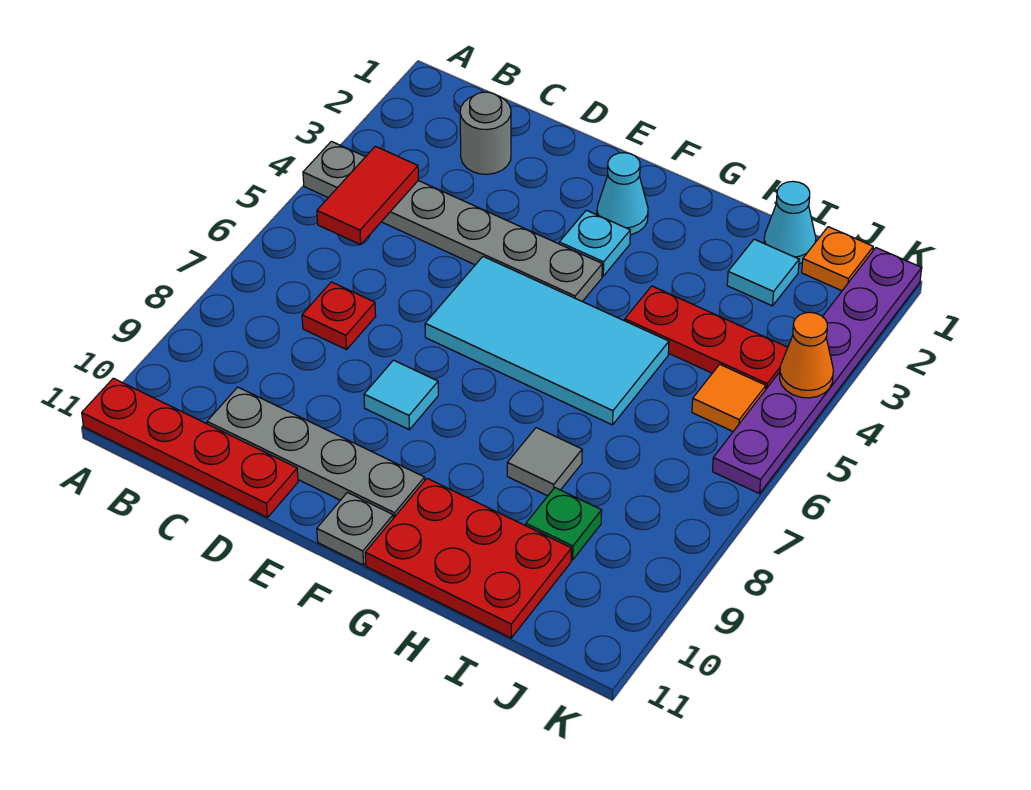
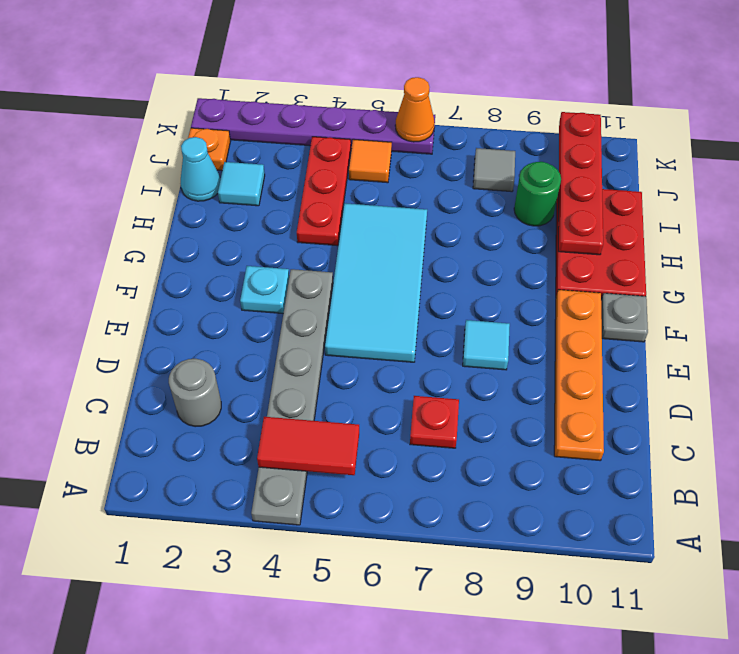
red 1x4 plate [82,378,298,518] -> red 1x4 plate moved to [558,112,603,255]
grey 1x4 plate [207,387,425,518] -> orange 1x4 plate [554,290,604,461]
cyan 1x1 cone [597,153,648,235] -> none
grey 1x1 tile [507,428,582,496] -> grey 1x1 tile moved to [473,148,515,192]
green 1x1 plate [526,488,602,560] -> green 1x1 round brick [514,162,561,226]
orange 1x1 cone [780,312,833,398] -> orange 1x1 cone moved to [395,77,435,142]

